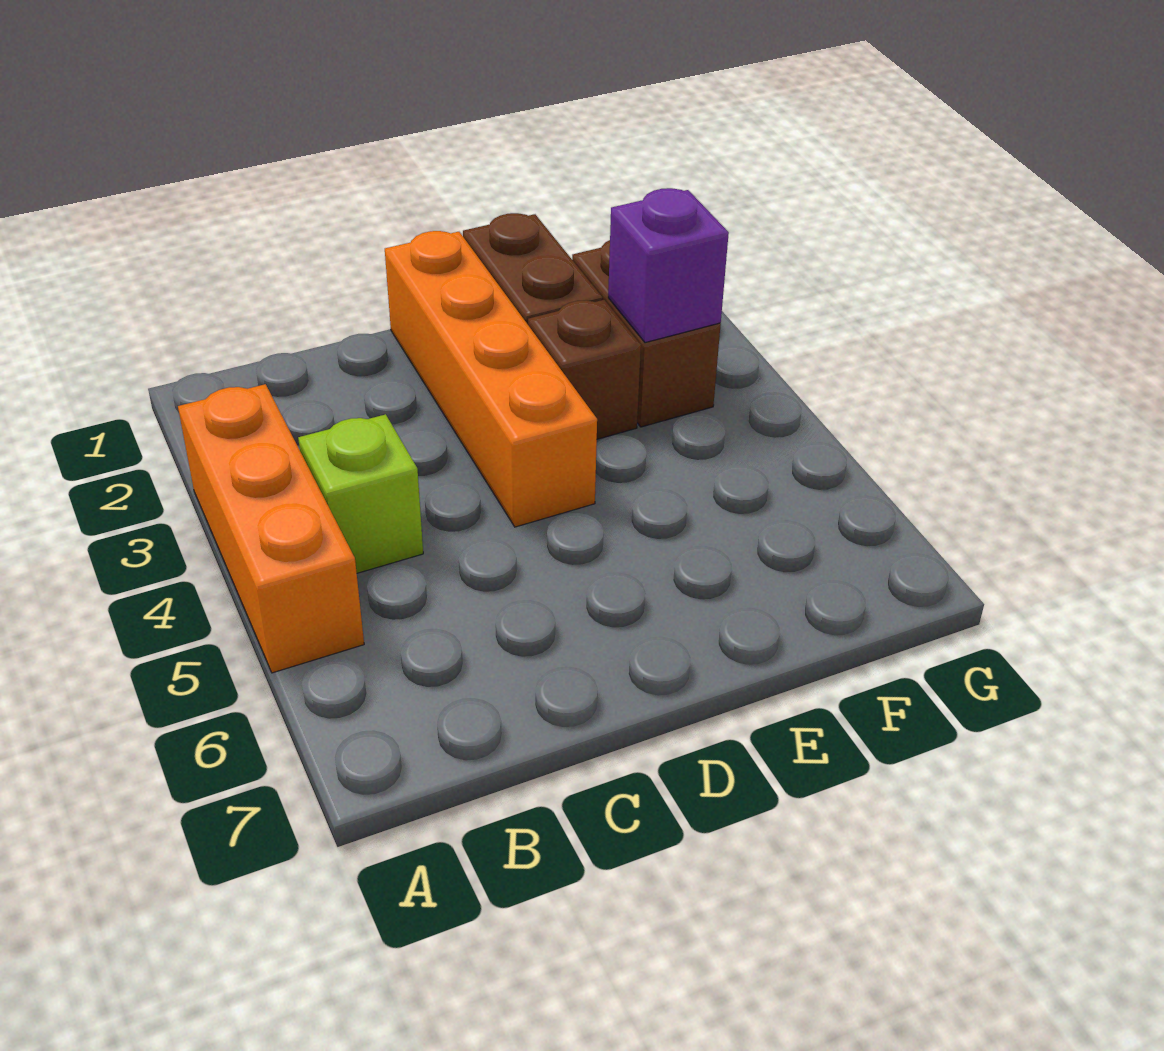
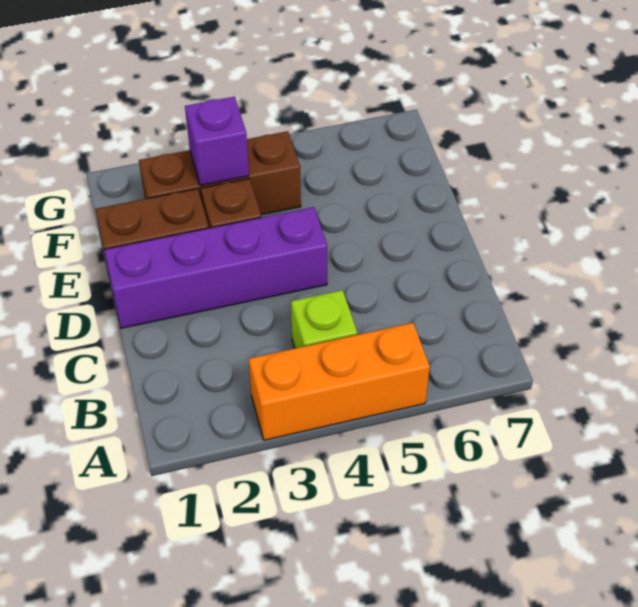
orange 1x4 brick [385,231,597,527] -> purple 1x4 brick [104,207,327,328]
brown 1x2 brick [572,240,721,427] -> brown 1x3 brick [139,131,301,215]

